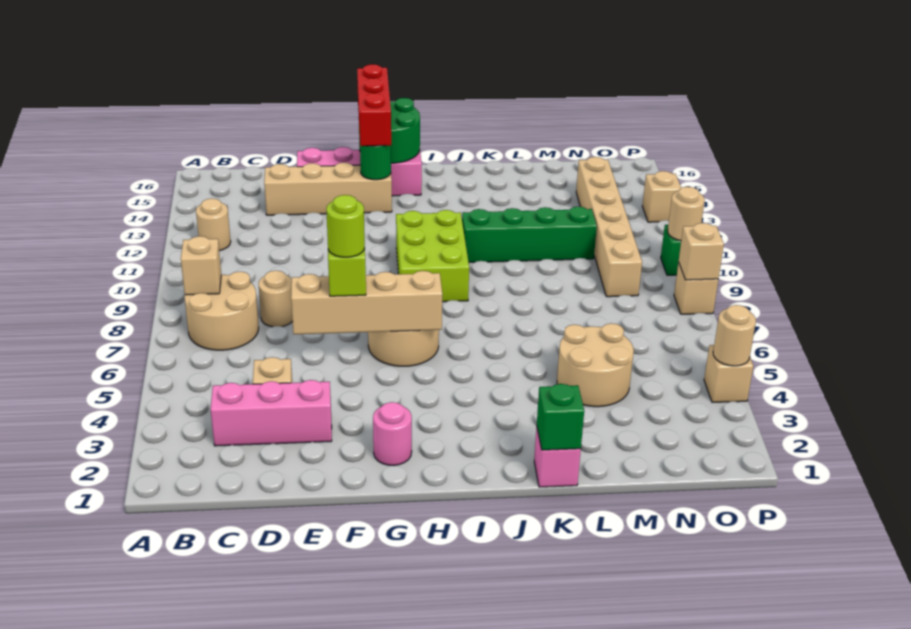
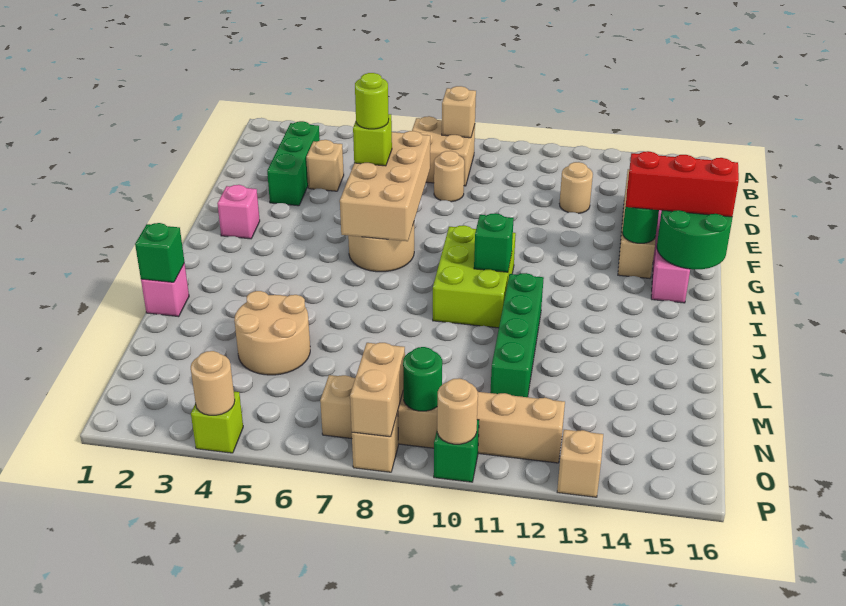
tan 2x2 round brick [185,272,259,350] -> tan 2x2 brick [412,116,475,186]
tan 1x1 round brick [196,199,231,251] -> tan 1x1 round brick moved to [559,162,593,214]
pink 1x3 brick [211,380,332,446] -> green 1x3 brick [267,121,320,206]
tan 1x4 brick [291,271,442,334] -> tan 2x4 brick [340,131,430,241]
pink 1x1 round brick [373,402,412,466] -> pink 1x1 brick [217,185,260,239]
lime 2x3 brick [396,210,469,302] -> lime 2x3 brick turned to [433,225,516,328]
none -> green 1x1 brick [474,213,514,272]
tan 1x6 brick [576,157,642,297] -> tan 1x6 brick moved to [320,375,565,463]
none -> green 1x1 round brick [403,347,442,411]
tan 1x1 brick [704,345,753,402] -> lime 1x1 brick [191,392,243,453]
tan 1x1 brick [679,223,724,280] -> tan 1x2 brick [350,343,405,437]

